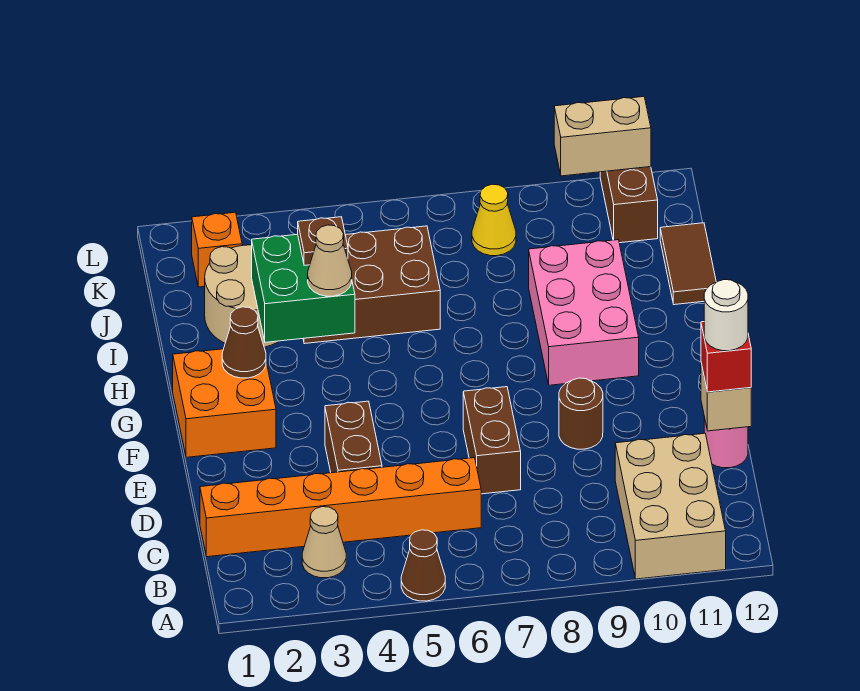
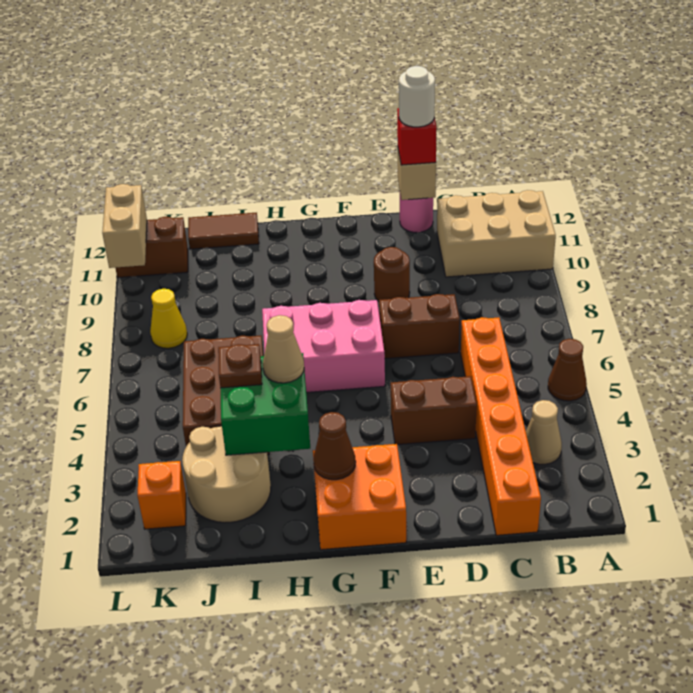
pink 2x3 brick [529,240,639,385] -> pink 2x3 brick moved to [262,300,385,392]

